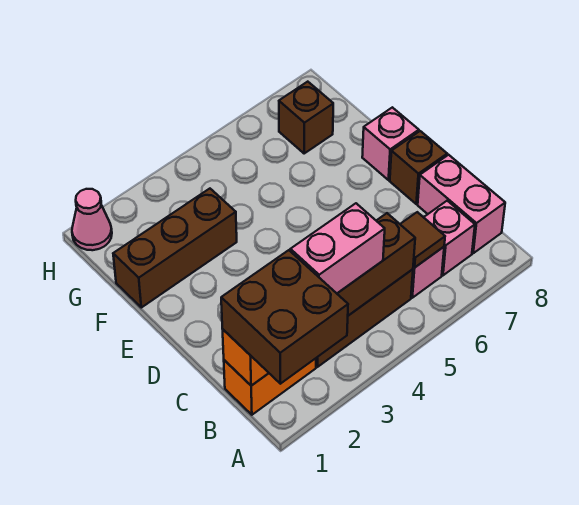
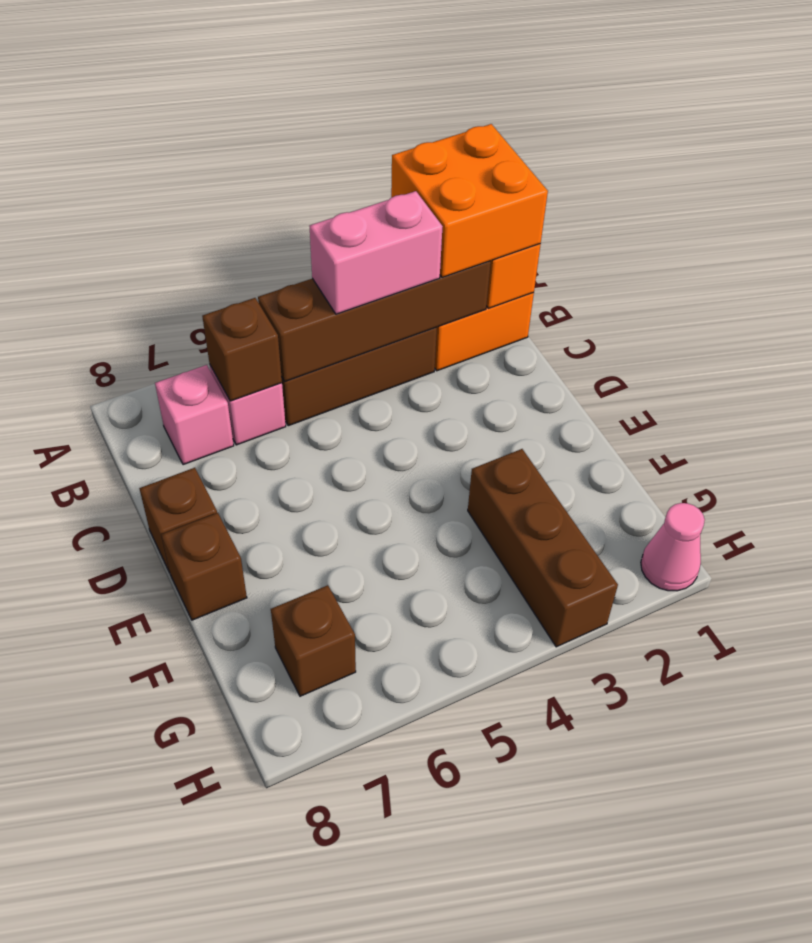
brown 2x2 brick [221,250,348,384] -> orange 2x2 brick [391,124,548,277]
brown 1x1 tile [400,212,445,268] -> brown 1x1 brick [202,298,282,401]
pink 1x2 brick [418,155,505,253] -> none
pink 1x1 brick [362,107,419,180] -> brown 1x1 brick [161,513,247,620]
brown 1x3 brick [113,189,237,308] -> brown 1x3 brick turned to [468,449,618,647]

